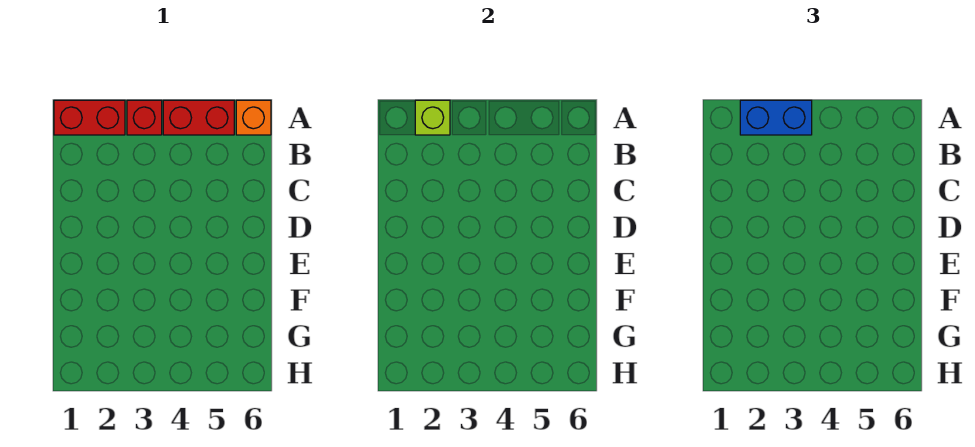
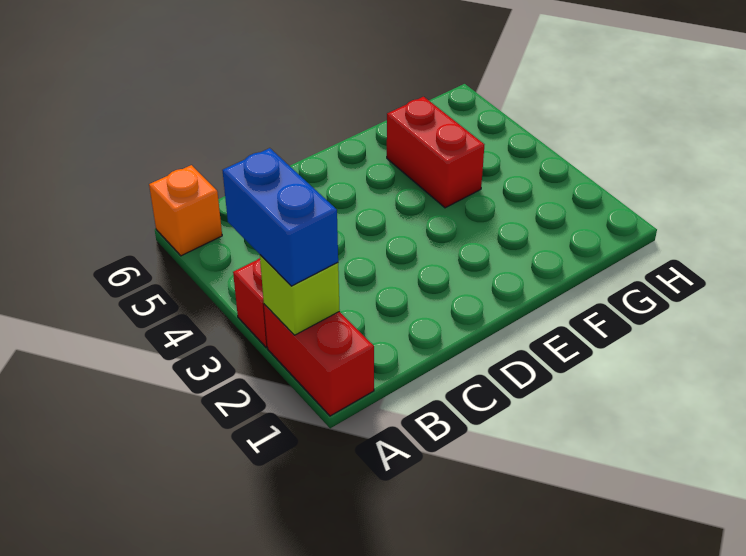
red 1x2 brick [163,100,234,135] -> red 1x2 brick moved to [387,97,484,208]

